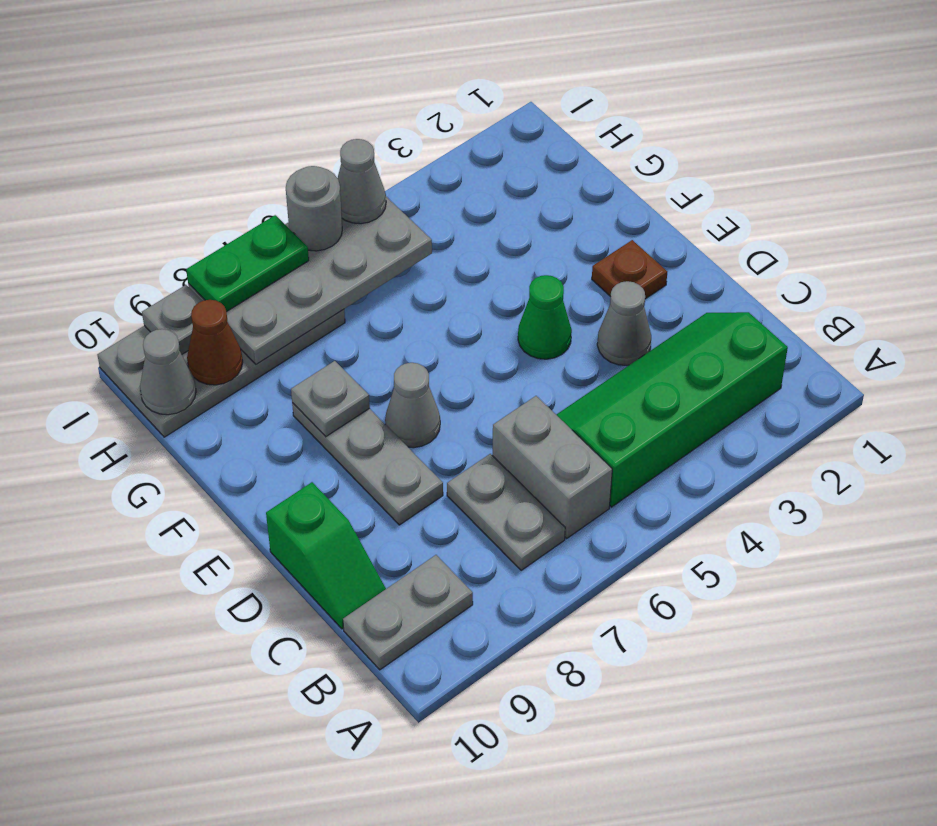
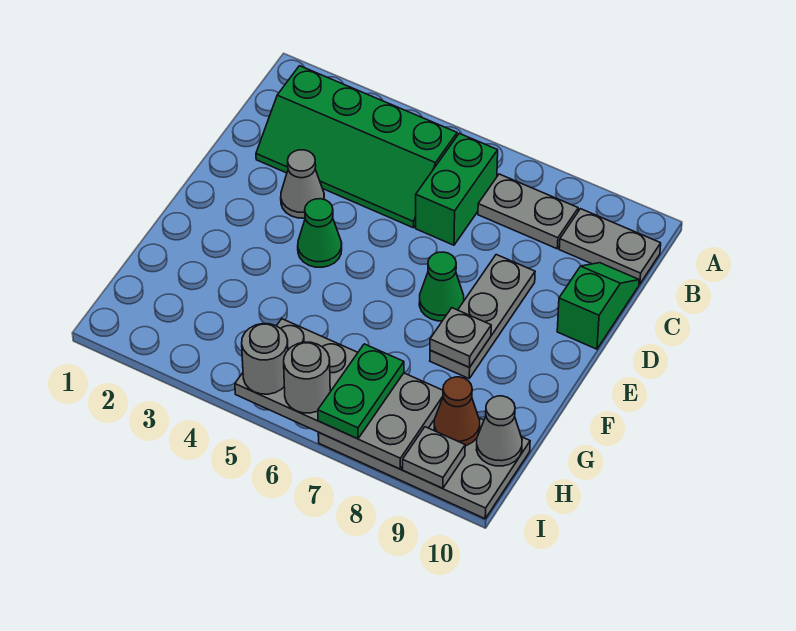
grey 1x2 brick [492,396,612,538] -> green 1x2 brick [416,133,498,245]
grey 1x2 plate [447,454,565,570] -> grey 1x2 plate turned to [478,174,578,249]
brown 1x1 plate [592,240,667,299] -> none
grey 1x1 cone [385,363,440,448] -> green 1x1 cone [419,252,464,321]
grey 1x1 cone [338,139,386,224] -> grey 1x1 round brick [242,324,288,394]
green 1x2 plate [186,215,309,312] -> green 1x2 plate turned to [318,344,404,439]

